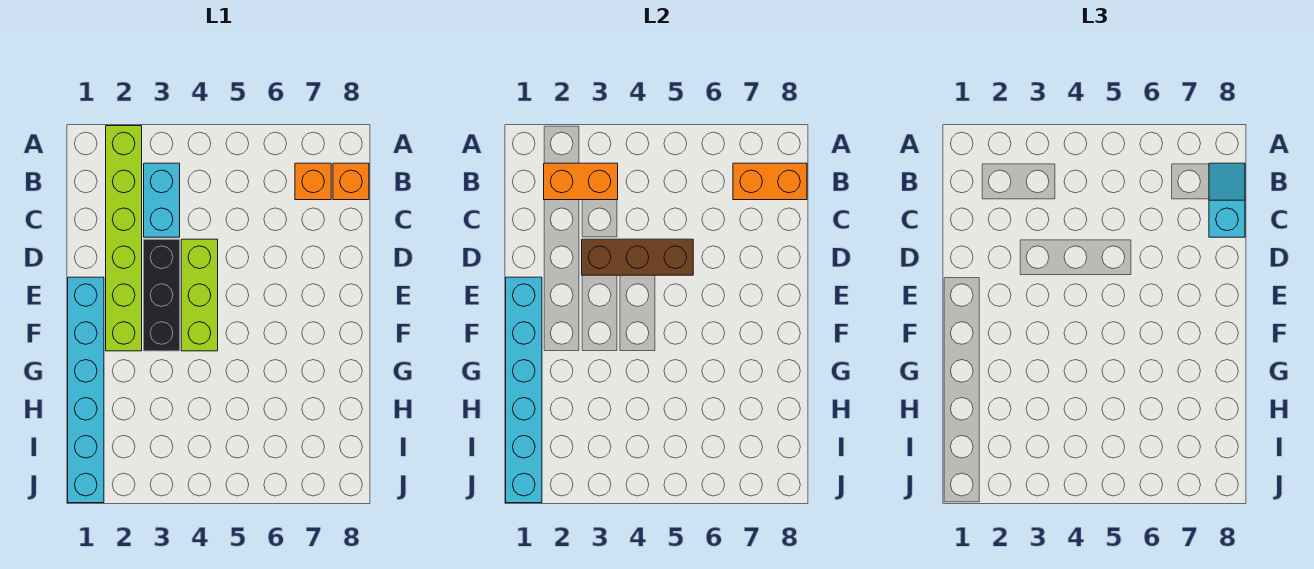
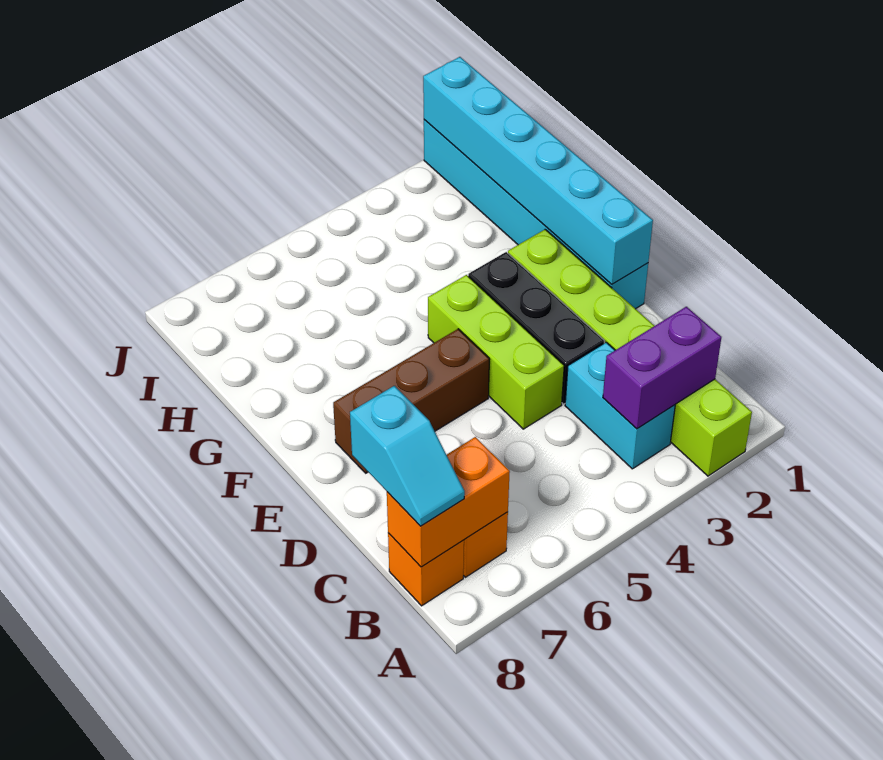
orange 1x2 brick [544,163,618,200] -> purple 1x2 brick [603,307,721,429]
brown 1x3 brick [582,239,693,275] -> brown 1x3 brick moved to [333,329,489,473]

